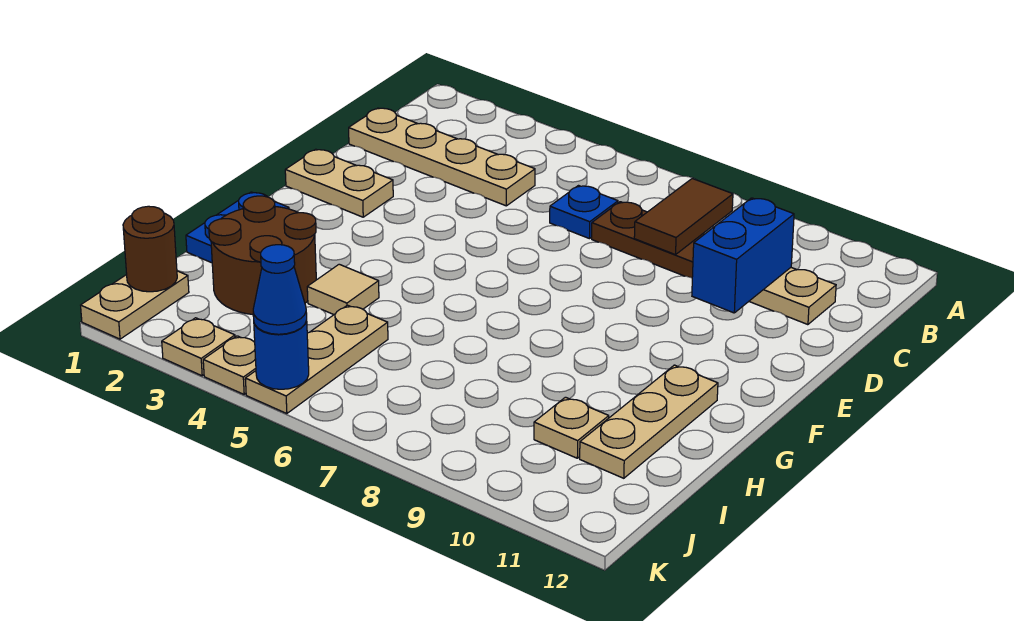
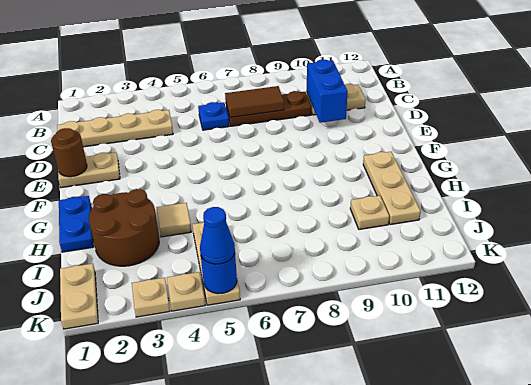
brown 1x2 tile [634,179,733,255] -> brown 1x2 tile turned to [225,86,284,117]
brown 1x1 round brick [123,206,177,292] -> brown 1x1 round brick moved to [51,128,87,177]

